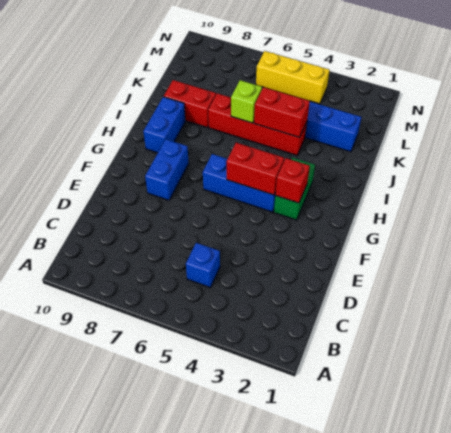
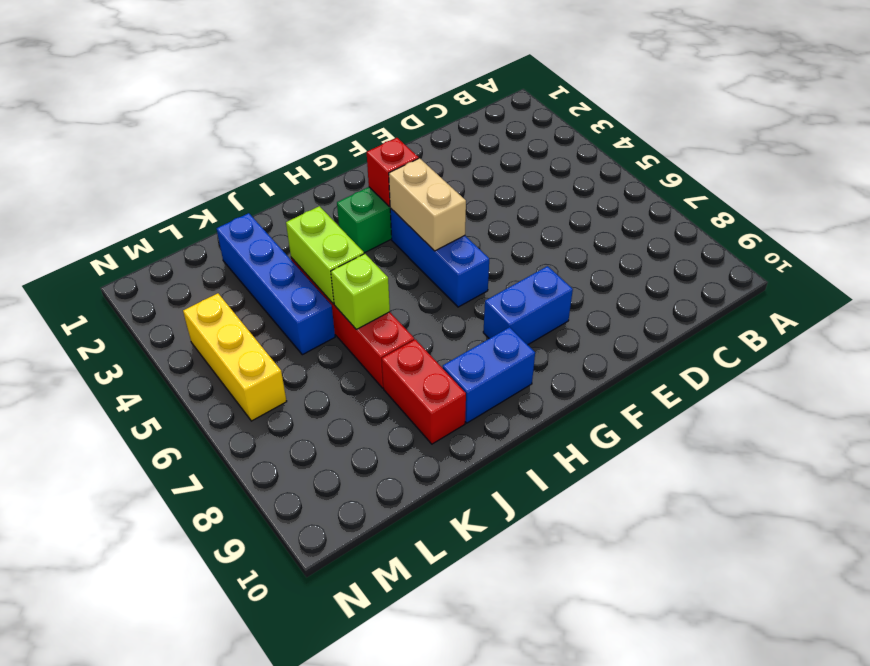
blue 1x1 brick [186,243,220,288] -> none
red 1x2 brick [227,143,284,195] -> tan 1x2 brick [389,158,466,251]
red 1x2 brick [254,87,310,137] -> lime 1x2 brick [286,206,364,304]

